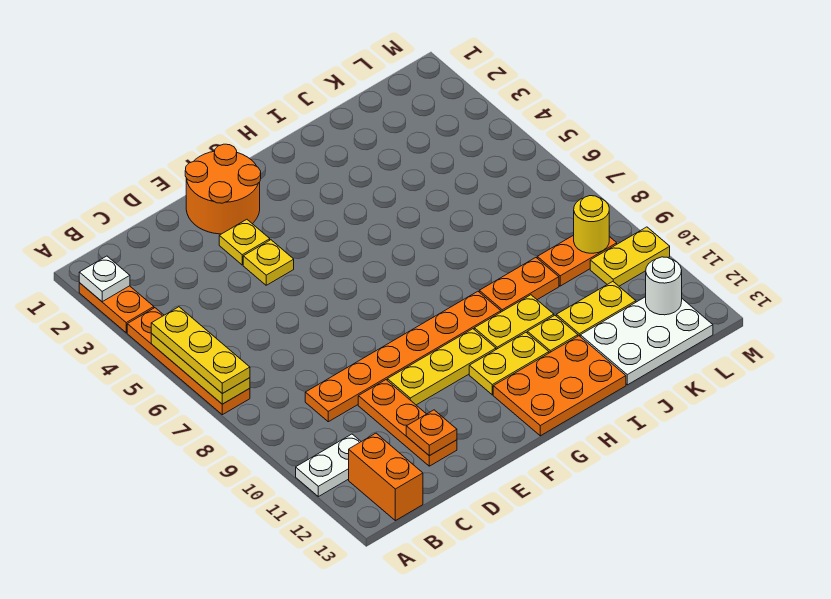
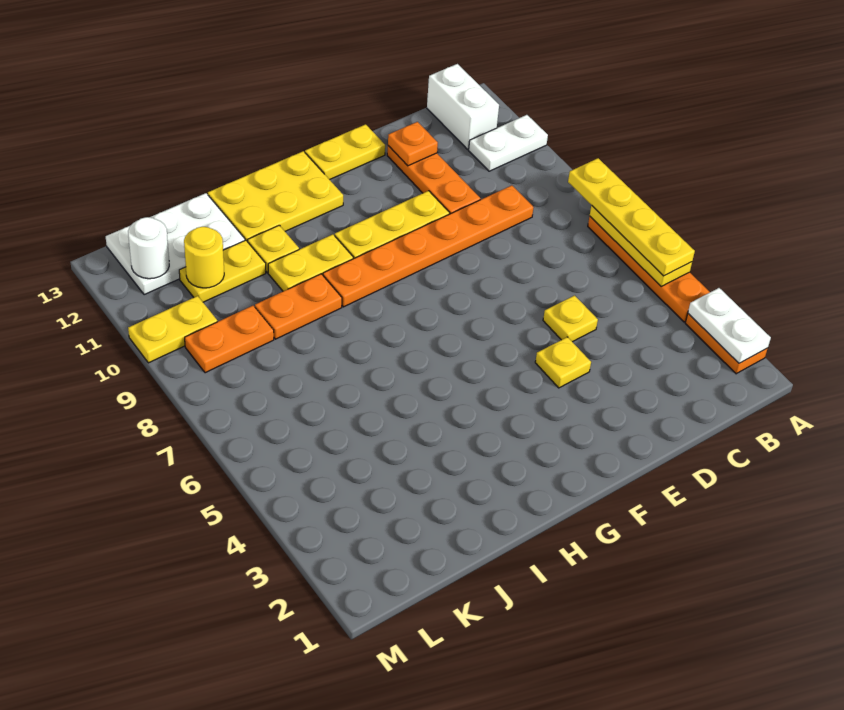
white 1x1 plate [79,256,130,302] -> white 1x2 plate [688,288,771,363]
yellow 1x3 plate [151,307,250,393] -> yellow 1x4 plate [568,158,695,276]
orange 1x2 brick [349,433,423,521] -> white 1x2 brick [427,64,499,149]
orange 2x2 round brick [185,144,261,234] -> none
yellow 1x1 plate [219,219,270,265] -> yellow 1x1 plate moved to [543,295,598,342]
yellow 1x2 plate [469,332,549,395] -> yellow 1x2 plate moved to [305,124,385,180]
orange 2x3 plate [493,336,626,436] -> yellow 2x3 plate [208,151,343,242]
yellow 1x1 round brick [574,196,609,253] -> yellow 1x1 round brick moved to [184,227,224,288]

